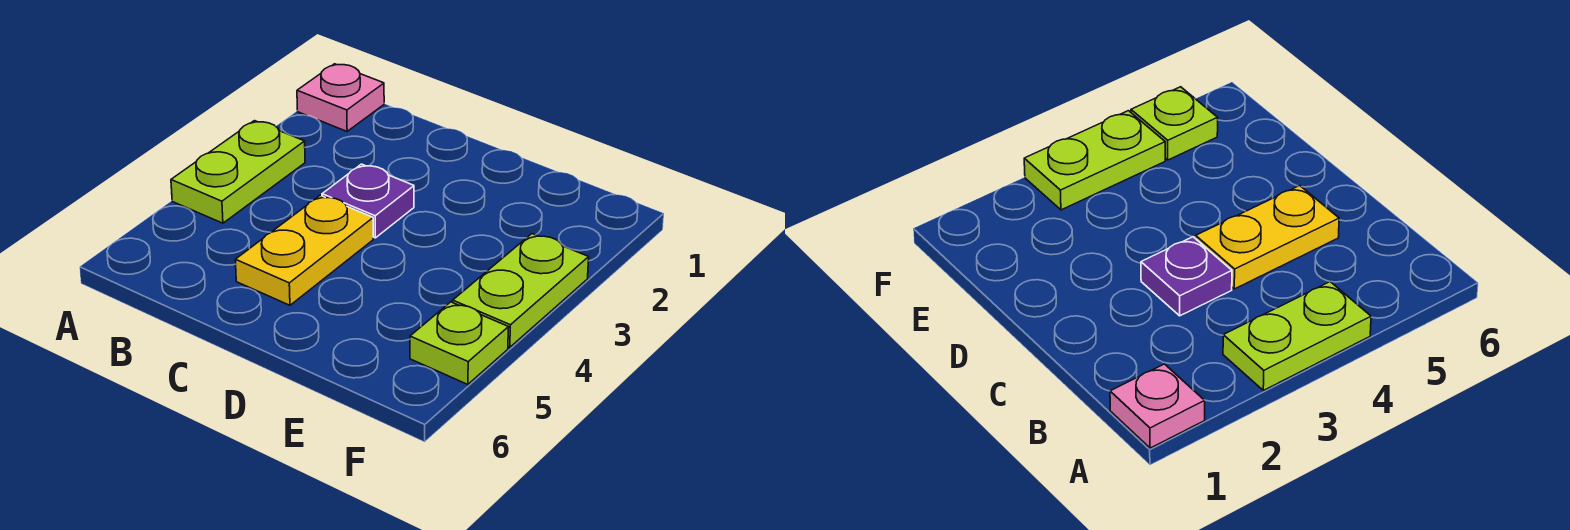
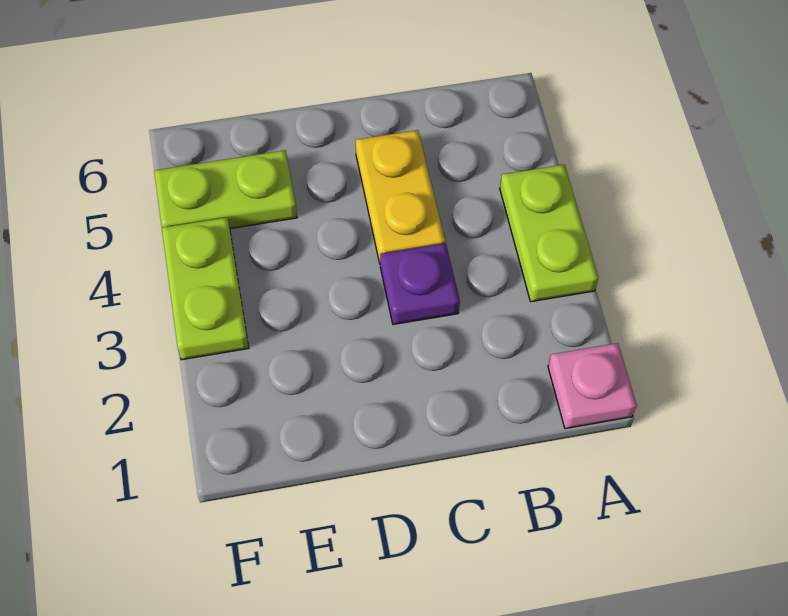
lime 1x1 plate [410,302,509,385] -> lime 1x2 plate [154,150,297,228]

